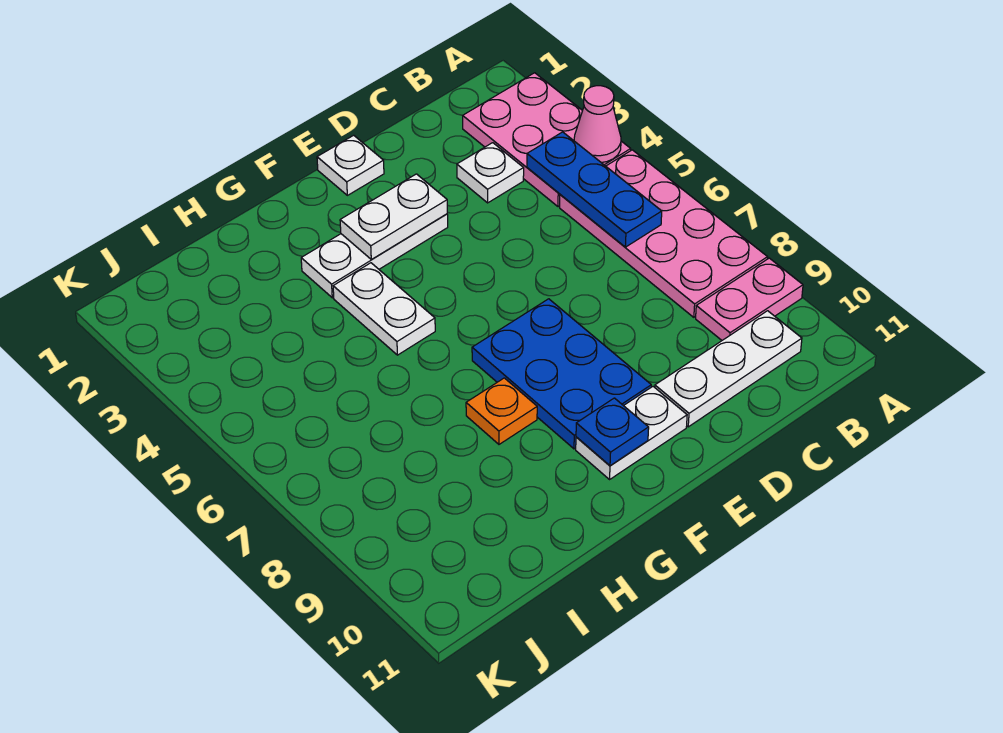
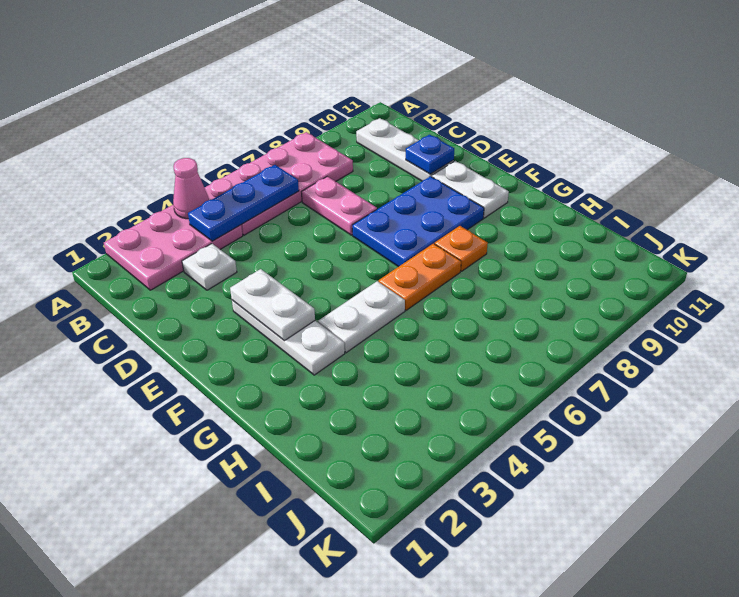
pink 1x2 plate [696,258,803,340] -> pink 1x2 plate moved to [302,176,377,235]
white 1x1 plate [317,135,384,195] -> none
blue 1x1 plate [576,398,649,466] -> blue 1x1 plate moved to [406,135,454,174]
none -> orange 1x2 plate [379,244,461,310]

